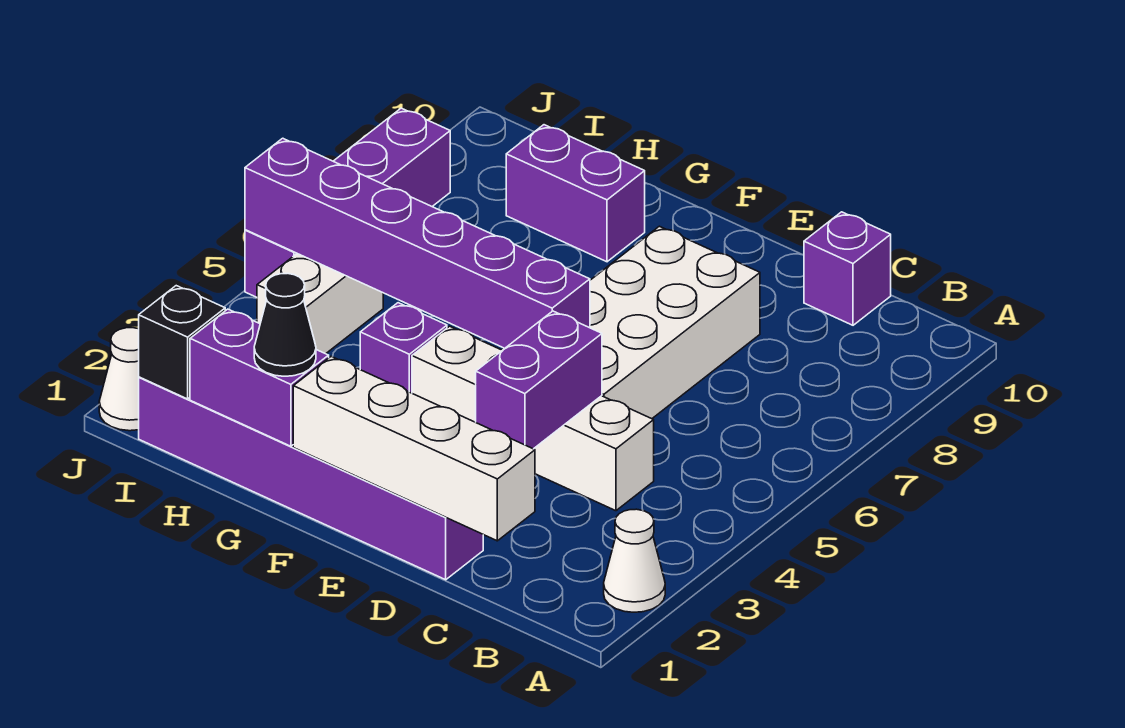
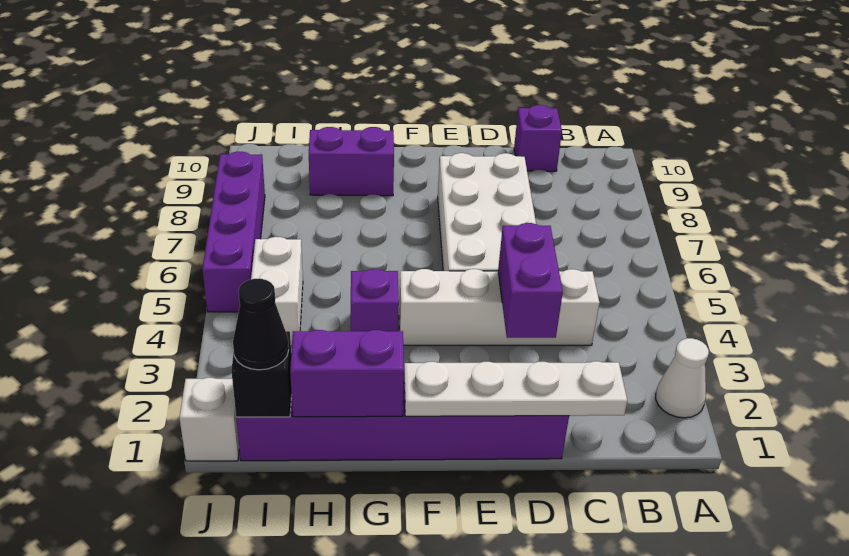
white 1x4 brick [293,357,535,541] -> white 1x4 plate [404,361,627,416]
purple 1x6 brick [245,138,590,348] -> none
black 1x1 cone [254,273,316,376] -> black 1x1 cone moved to [233,279,289,370]
white 1x1 cone [99,328,139,431] -> white 1x1 brick [179,378,239,461]

